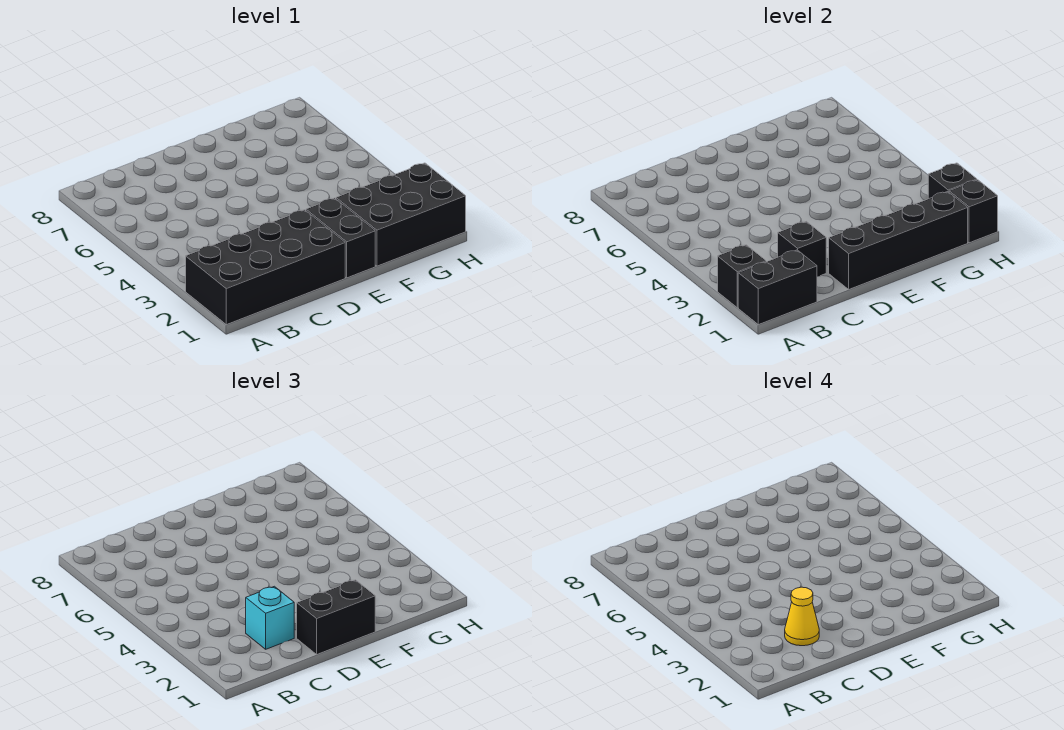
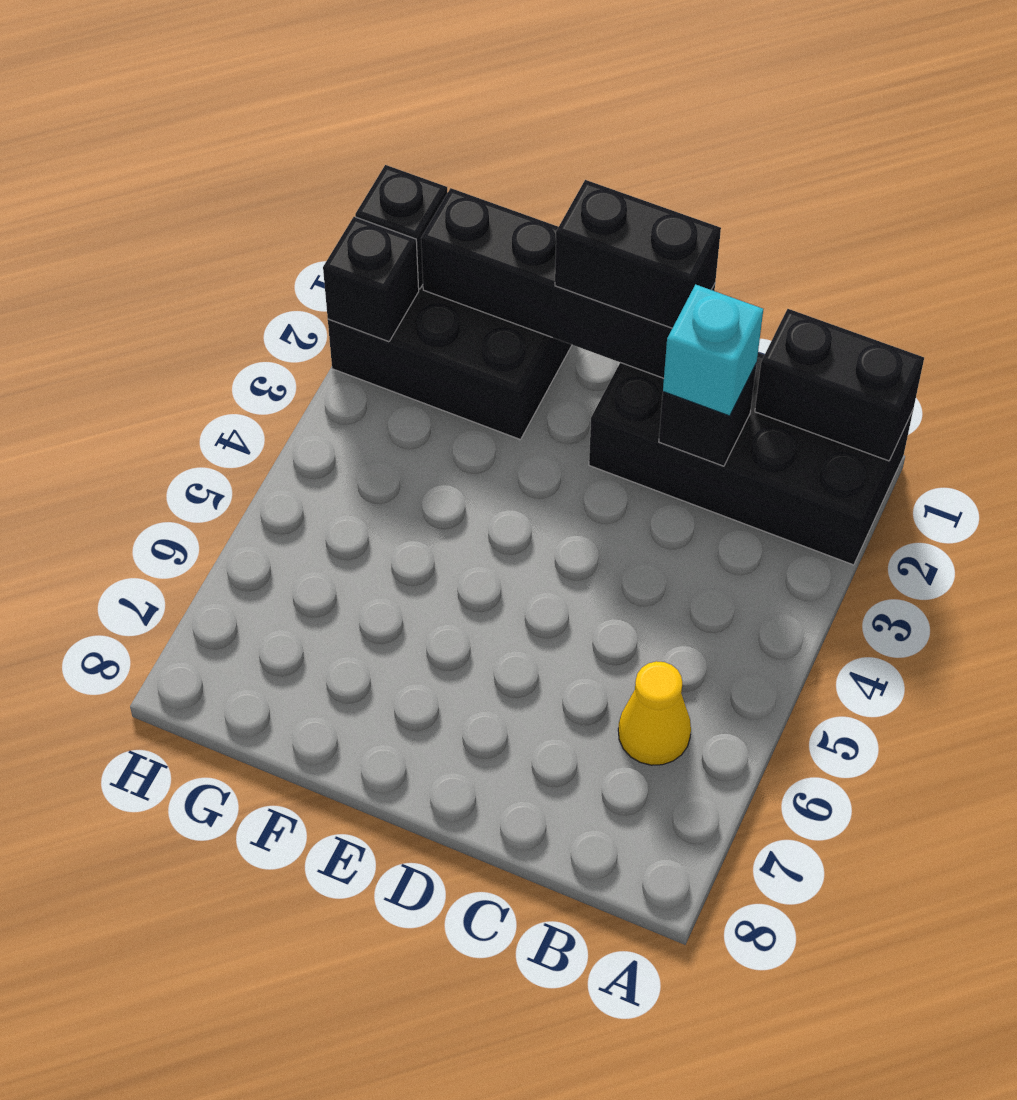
black 1x1 brick [718,245,766,308] -> none
yellow 1x1 cone [785,587,819,646] -> yellow 1x1 cone moved to [618,661,691,765]
black 1x2 brick [306,198,375,278] -> none

